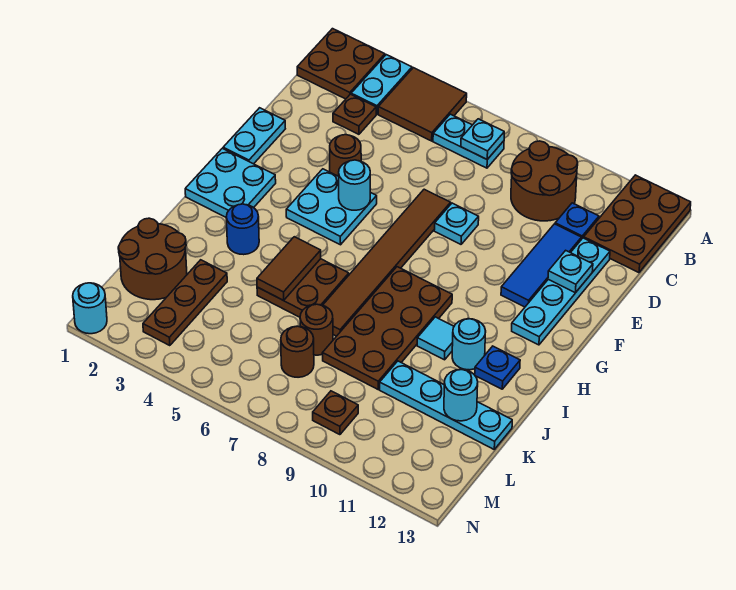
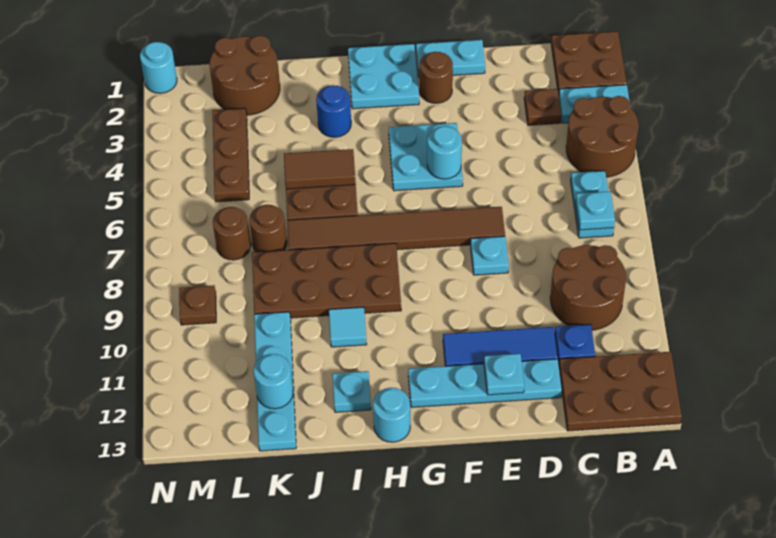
brown 2x2 tile [378,68,467,141] -> brown 2x2 round brick [566,96,639,177]
brown 1x1 round brick [330,135,361,176] -> brown 1x1 round brick moved to [420,52,453,103]
cyan 1x1 round brick [452,319,486,370] -> cyan 1x1 round brick moved to [373,388,410,442]
blue 1x1 plate [475,346,520,389] -> cyan 1x1 plate [332,371,371,412]
brown 1x3 plate [143,260,227,346] -> brown 1x3 plate turned to [213,108,249,202]

